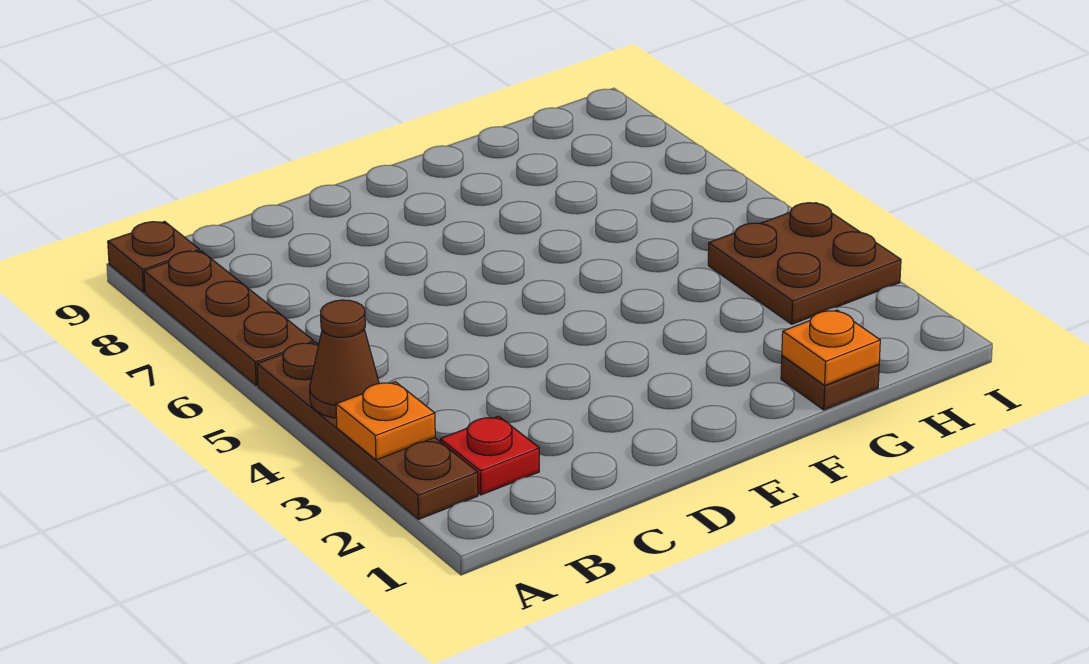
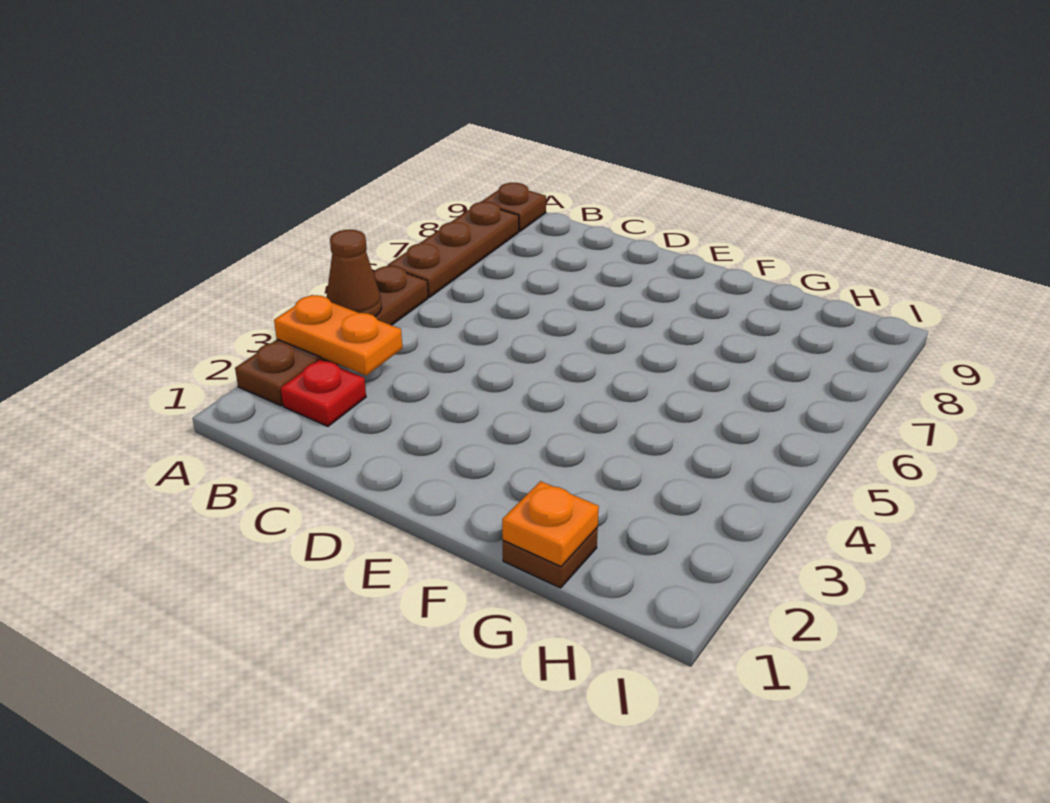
orange 1x1 plate [336,382,435,460] -> orange 1x2 plate [274,295,402,376]
brown 2x2 plate [708,203,901,324] -> none

